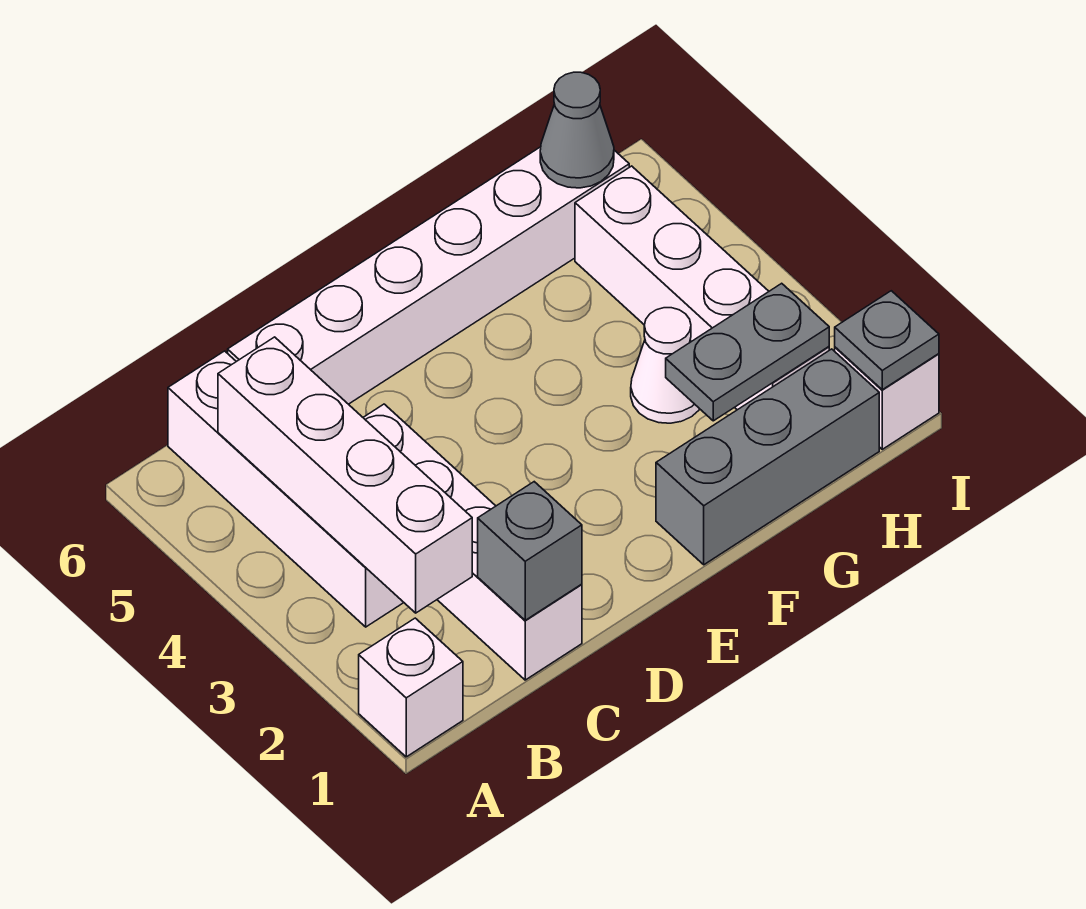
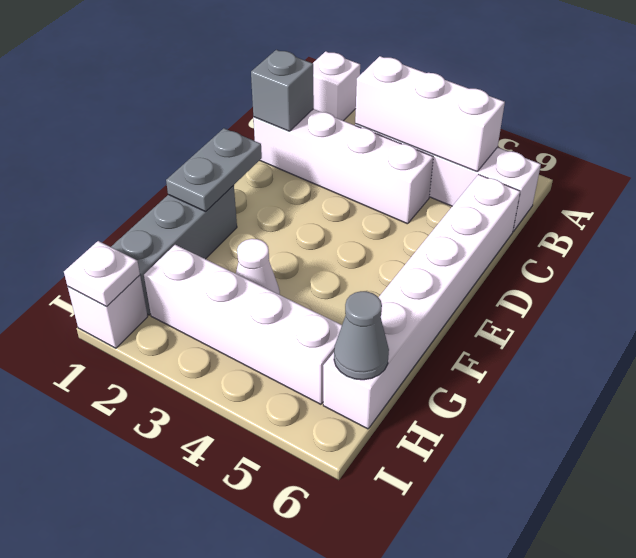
white 1x4 brick [218,337,472,613] -> white 1x3 brick [355,56,505,171]
grey 1x2 plate [666,283,829,421] -> grey 1x2 plate moved to [166,128,262,212]
grey 1x1 plate [835,291,939,390] -> white 1x1 plate [64,241,140,307]

